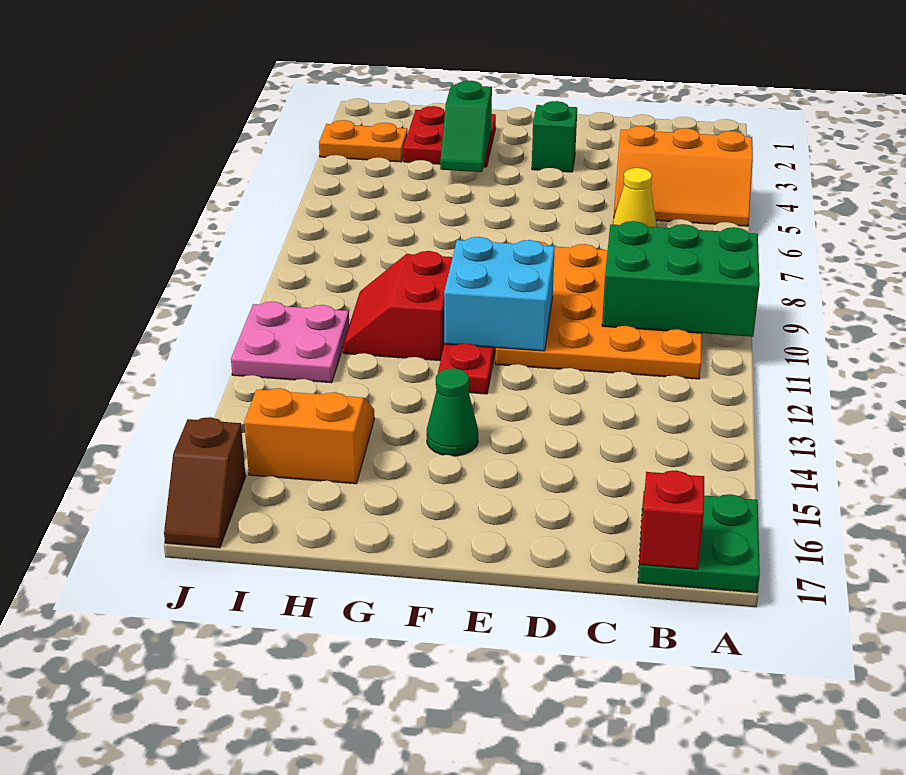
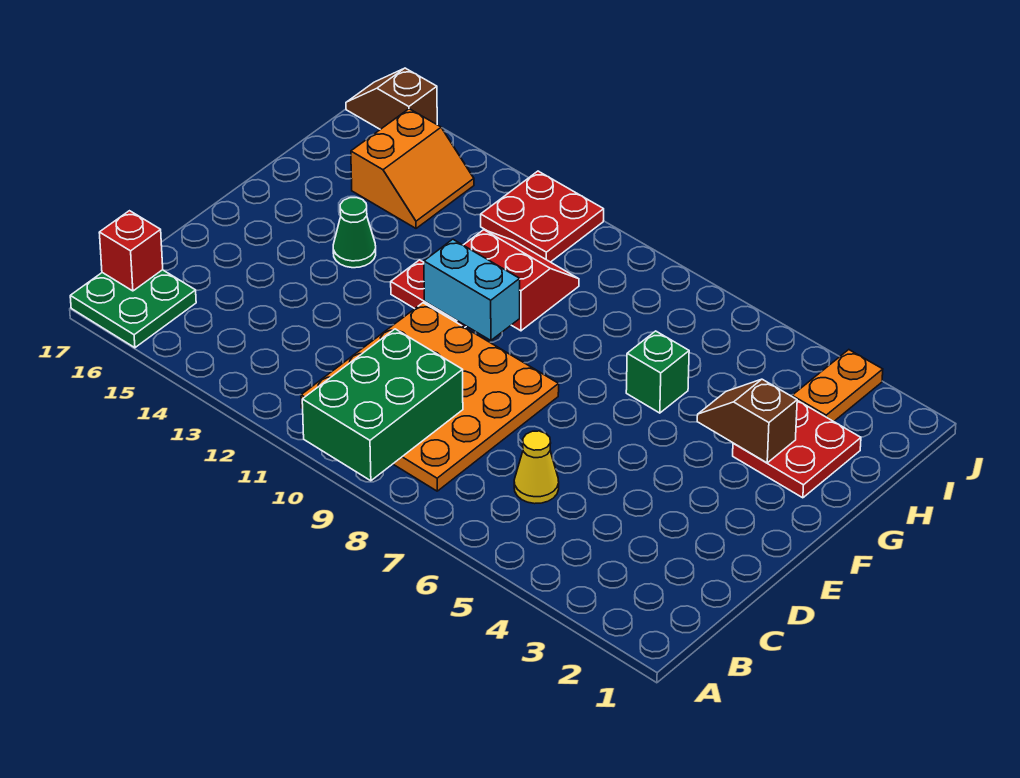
orange 2x3 slope [614,126,753,226] -> none
green 1x1 brick [532,101,577,172] -> green 1x1 brick moved to [626,331,689,413]
cyan 2x2 brick [444,237,555,351] -> cyan 1x2 brick [424,239,520,340]
green 1x2 slope [440,81,492,172] -> brown 1x2 slope [697,379,797,463]
pink 2x2 plate [231,302,349,383] -> red 2x2 plate [481,171,604,262]

